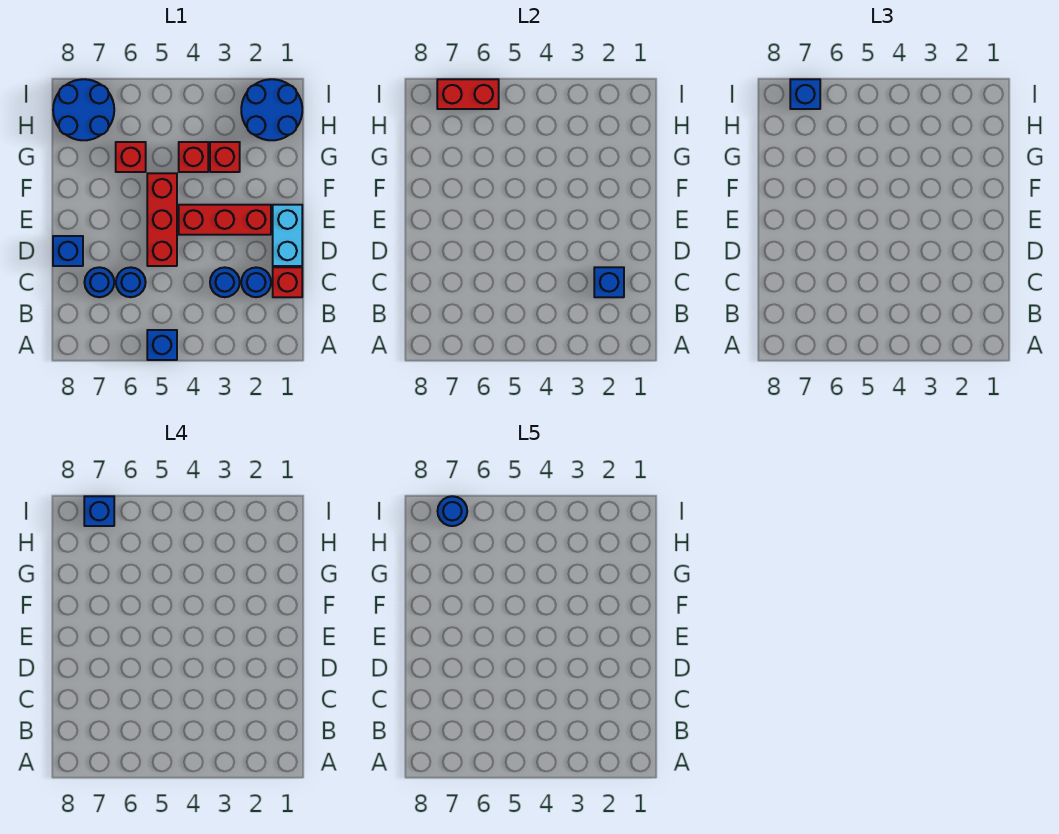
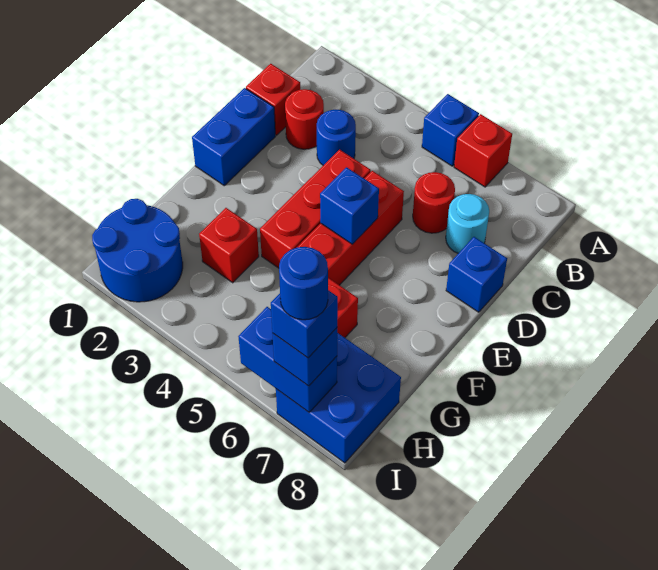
blue 1x1 round brick [241,267,271,297] -> red 1x1 round brick [285,89,324,149]
blue 1x1 brick [594,267,624,297] -> blue 1x1 brick moved to [320,167,379,244]
blue 1x1 round brick [116,267,146,297] -> red 1x1 round brick [413,172,455,233]
blue 1x1 round brick [84,267,114,297] -> cyan 1x1 round brick [446,194,489,253]
cyan 1x2 brick [273,205,302,266] -> blue 1x2 brick [192,88,275,186]
red 1x3 brick [179,205,271,235] -> red 1x3 brick turned to [260,150,371,268]
red 1x1 brick [179,142,208,172] -> red 1x1 brick moved to [454,114,512,187]
blue 2x2 round brick [53,79,114,140] -> blue 2x2 brick [276,333,401,463]
red 1x2 brick [437,79,499,109] -> blue 1x2 brick [238,307,337,412]

